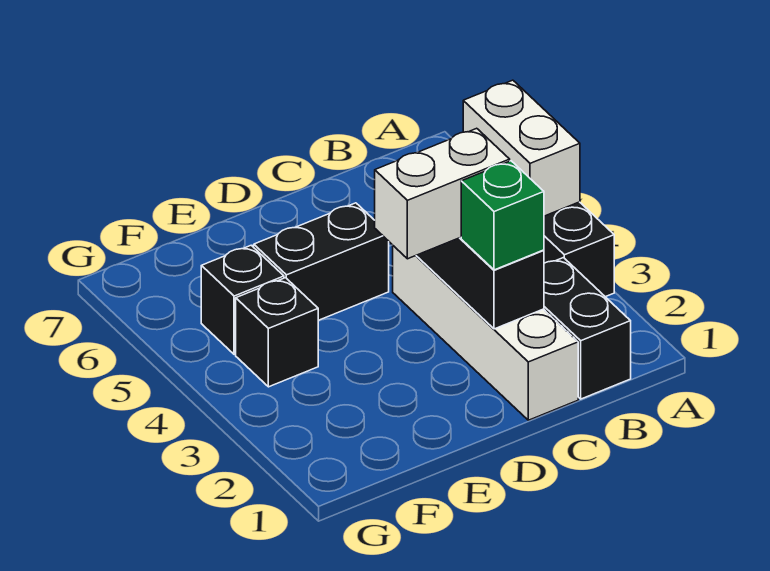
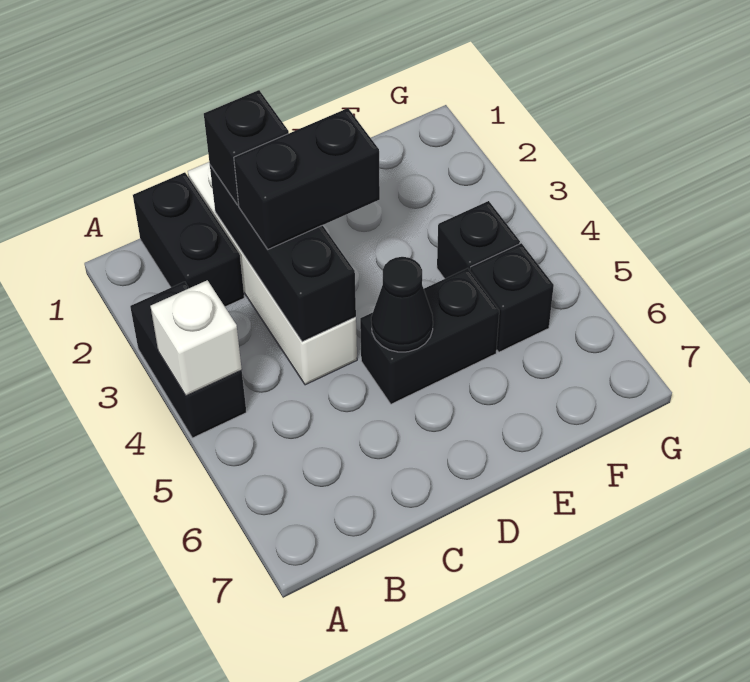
white 1x2 brick [463,80,580,216] -> white 1x1 brick [151,280,242,396]
green 1x1 brick [461,161,544,270] -> black 1x1 brick [204,90,289,205]
white 1x2 brick [375,128,510,259] -> black 1x2 brick [234,108,380,249]
none -> black 1x1 cone [371,257,433,352]

